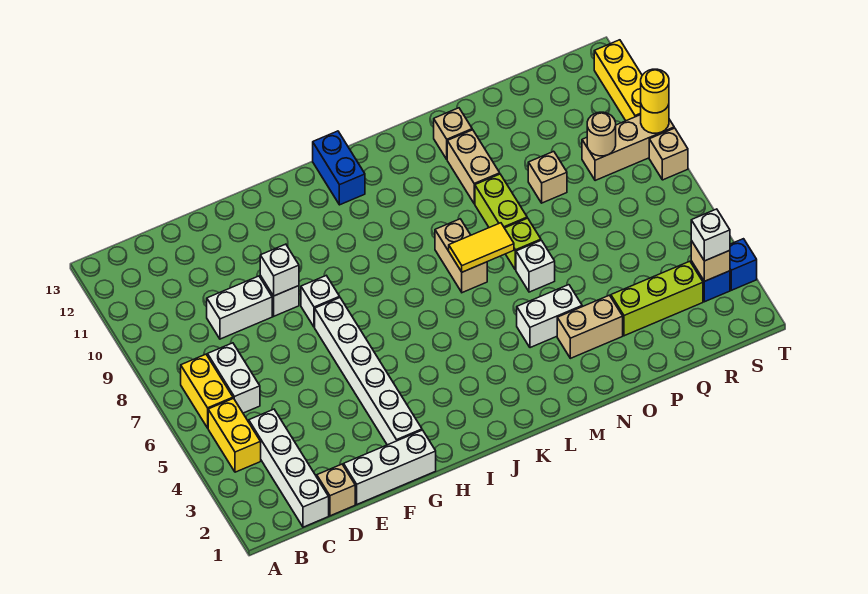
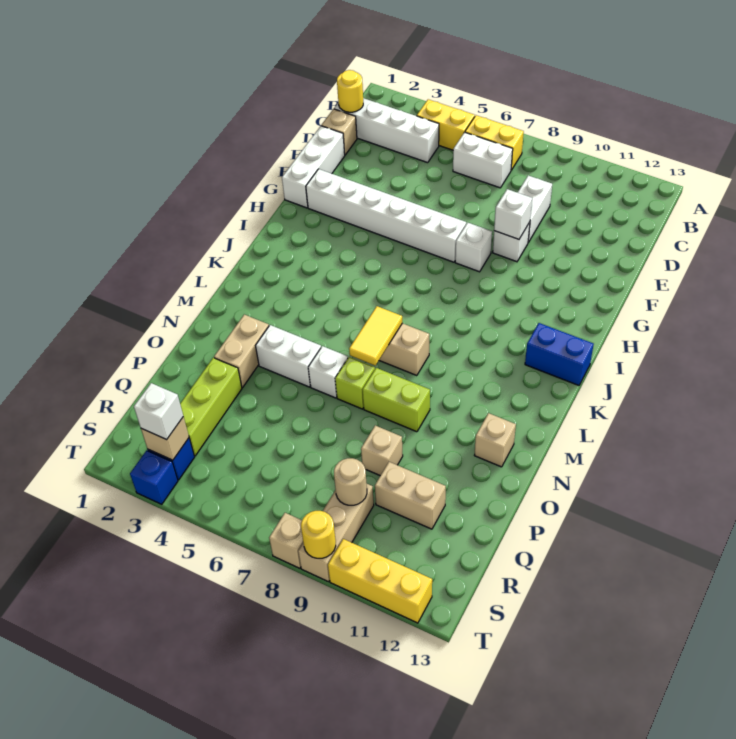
white 1x2 brick [517,285,582,348] -> white 1x2 brick turned to [256,325,321,387]
tan 1x2 brick [447,130,500,204] -> tan 1x2 brick moved to [375,462,446,529]
yellow 1x1 round brick [641,69,669,113] -> yellow 1x1 round brick moved to [337,70,363,112]

